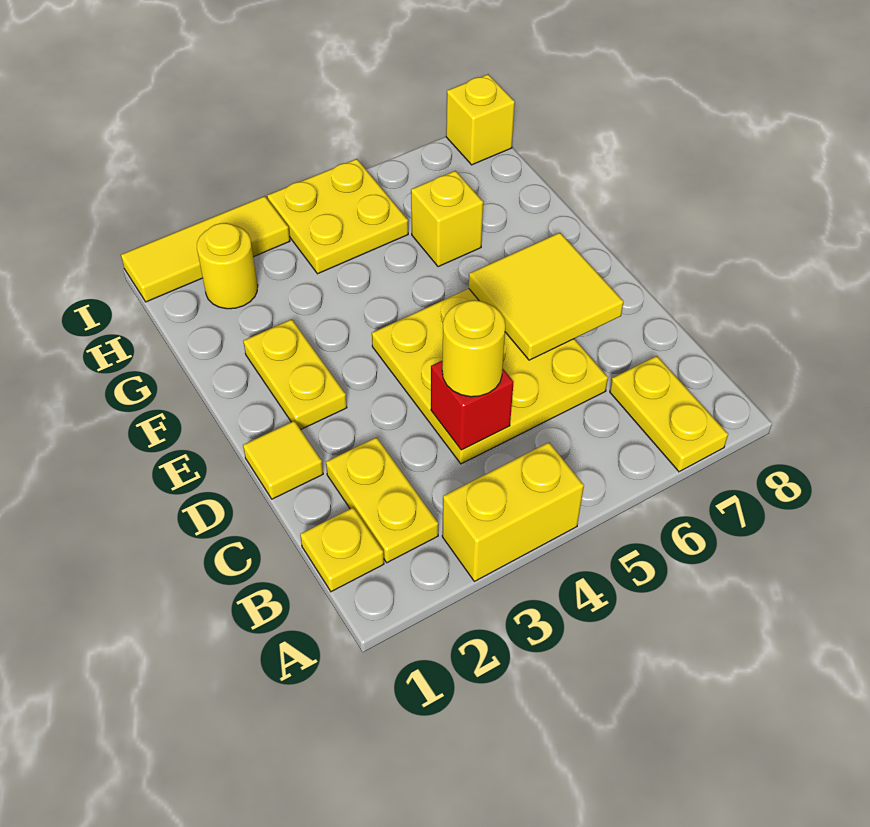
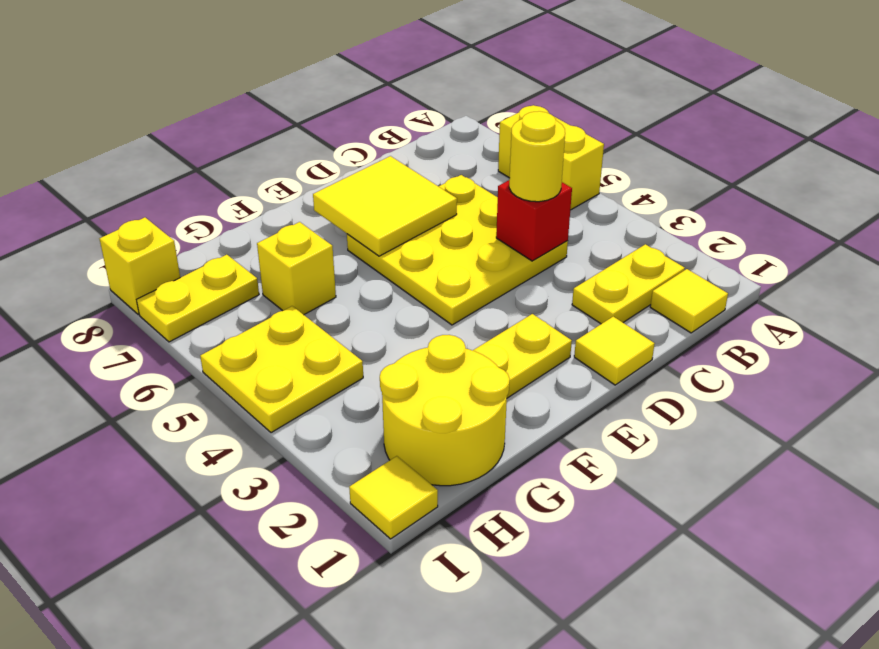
yellow 1x2 brick [442,442,584,581] -> yellow 1x2 brick moved to [498,105,604,210]
yellow 1x2 plate [610,356,728,472] -> yellow 1x2 plate moved to [137,255,259,342]
yellow 1x1 plate [300,508,384,592] -> yellow 1x1 tile [650,269,728,333]
yellow 1x1 round brick [197,223,258,309] -> yellow 2x2 round brick [380,335,510,486]
yellow 1x3 tile [121,196,290,302] -> yellow 1x1 tile [349,456,438,539]

